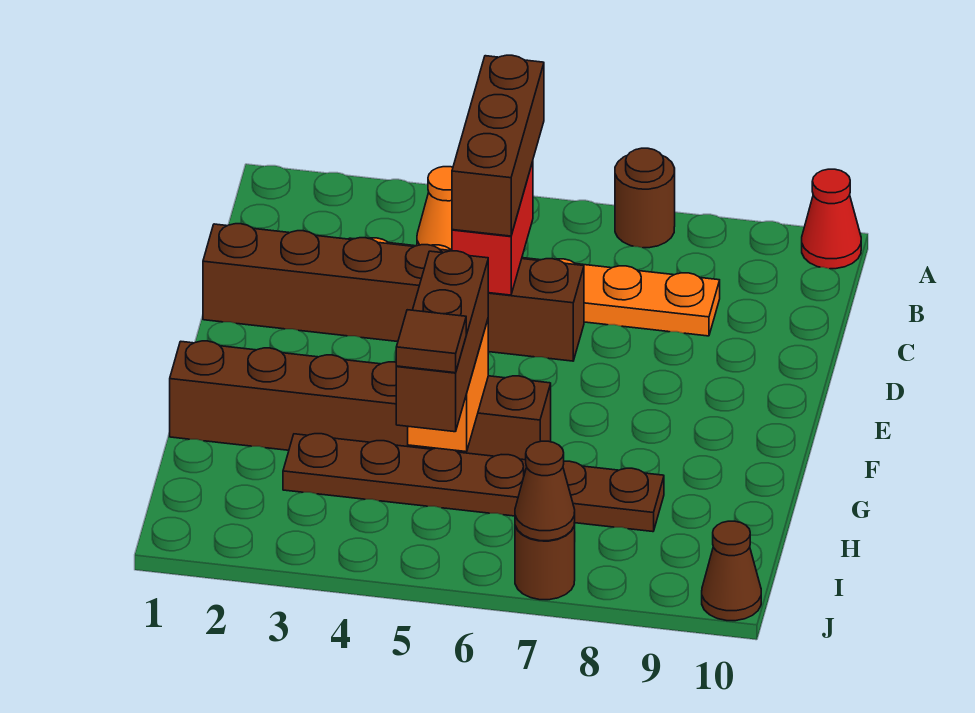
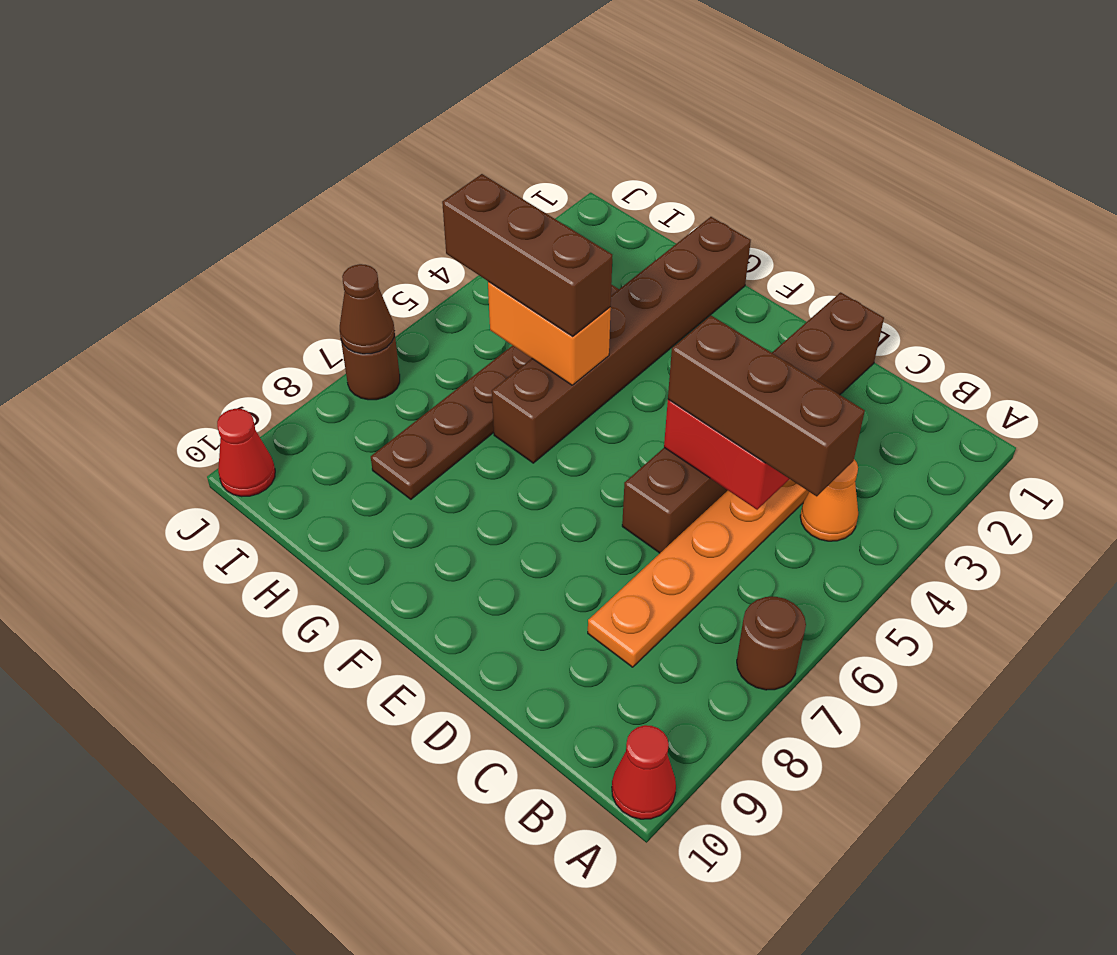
brown 1x1 tile [396,310,466,373] -> none
brown 1x1 cone [702,521,761,621] -> red 1x1 cone [217,409,275,497]

